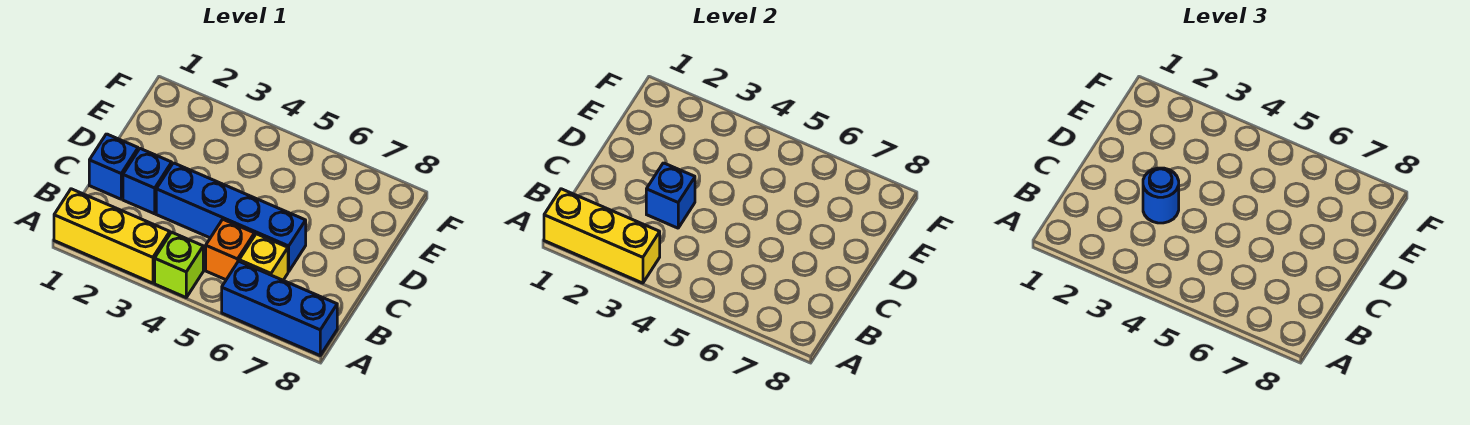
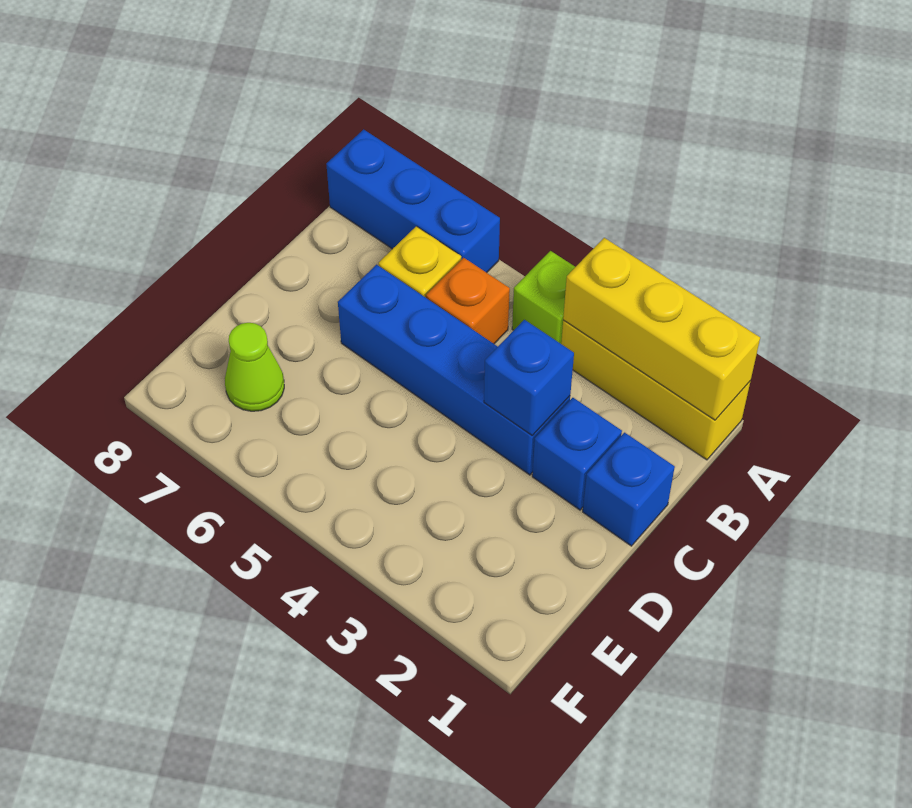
blue 1x1 round brick [1143,168,1179,223] -> none
none -> lime 1x1 cone [225,323,284,411]

